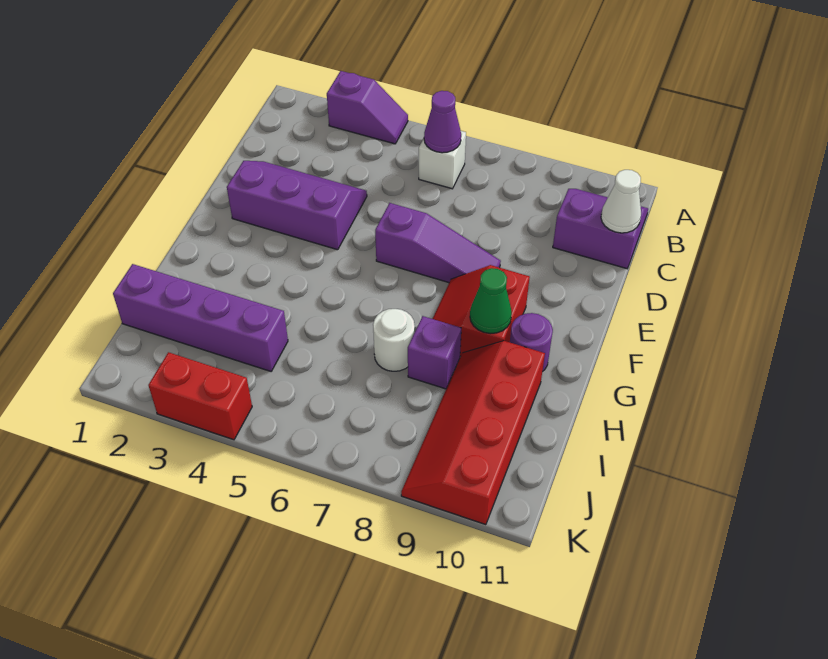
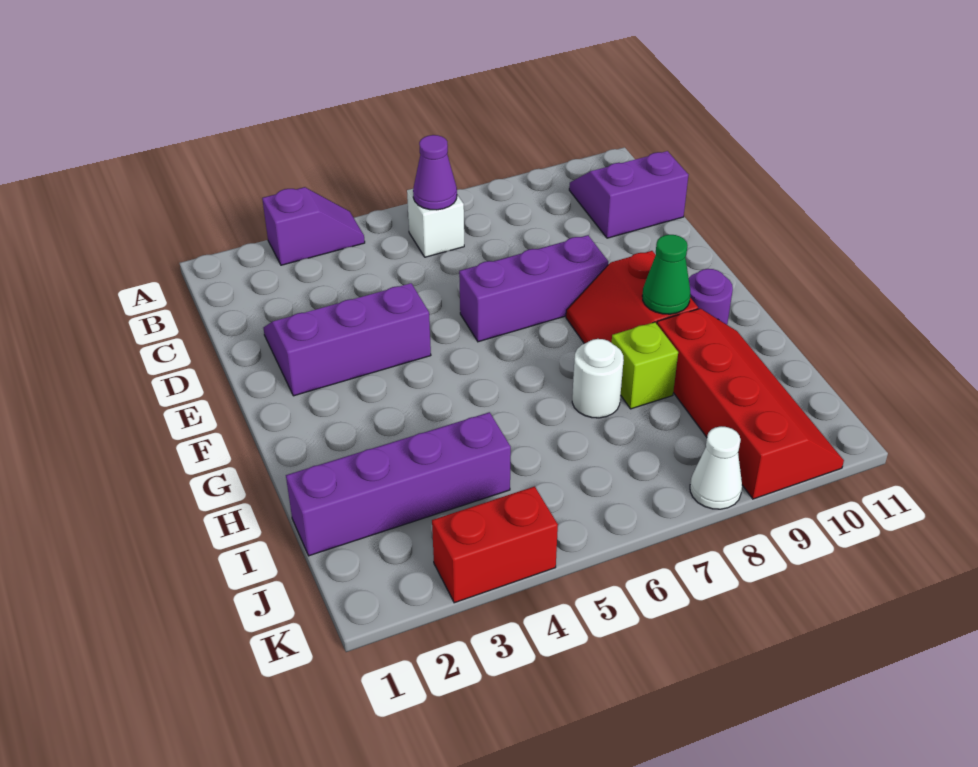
white 1x1 cone [601,170,641,233] -> white 1x1 cone moved to [690,426,742,509]
purple 1x3 slope [375,203,501,283] -> purple 1x3 brick [459,235,608,342]
purple 1x1 brick [408,316,461,389] -> lime 1x1 brick [612,322,678,409]
red 2x4 slope [401,341,545,525] -> red 2x4 slope turned to [657,308,844,499]

